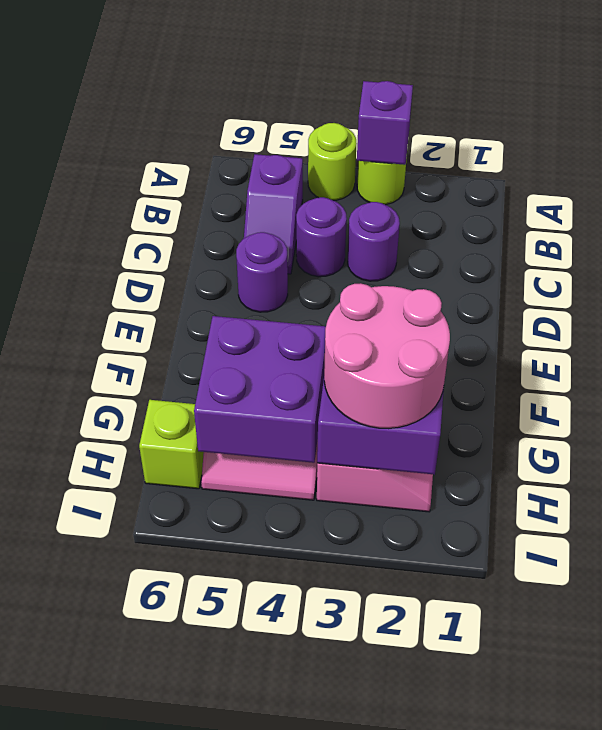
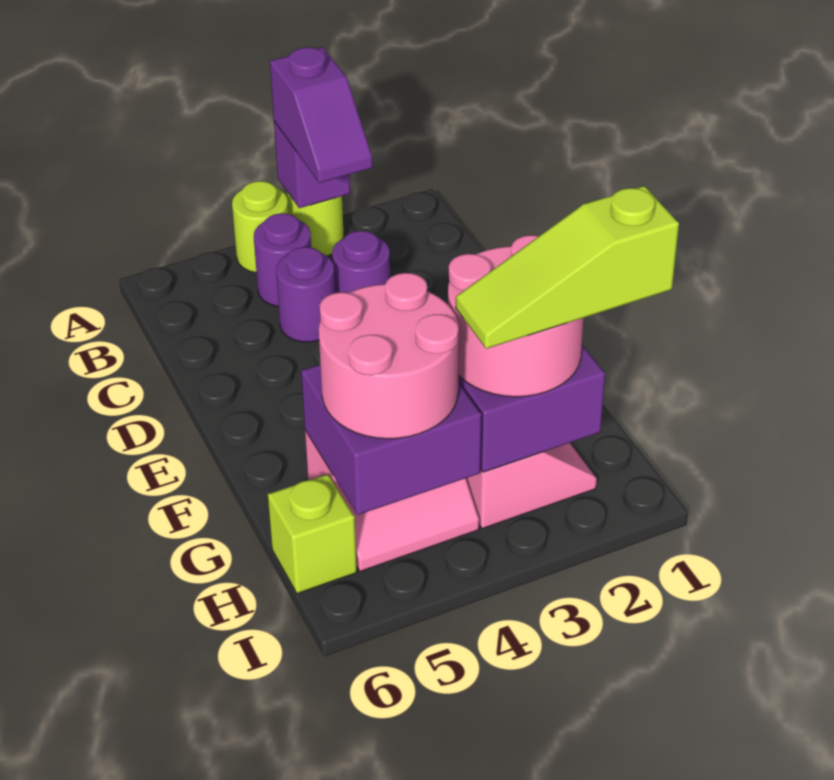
purple 1x2 slope [244,154,303,274] -> purple 1x2 slope moved to [270,47,373,183]
purple 1x1 round brick [236,232,288,312] -> purple 1x1 round brick moved to [254,213,311,307]
none -> pink 2x2 round brick [319,273,459,439]
none -> lime 1x3 slope [456,186,679,349]

